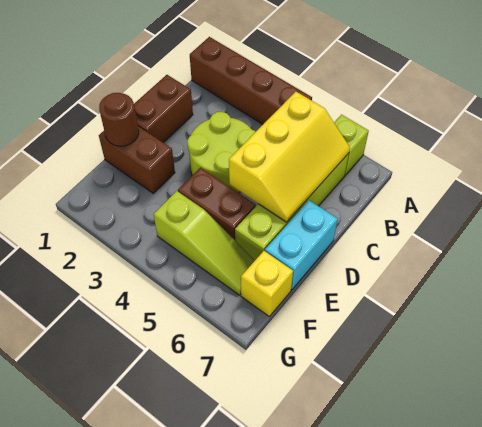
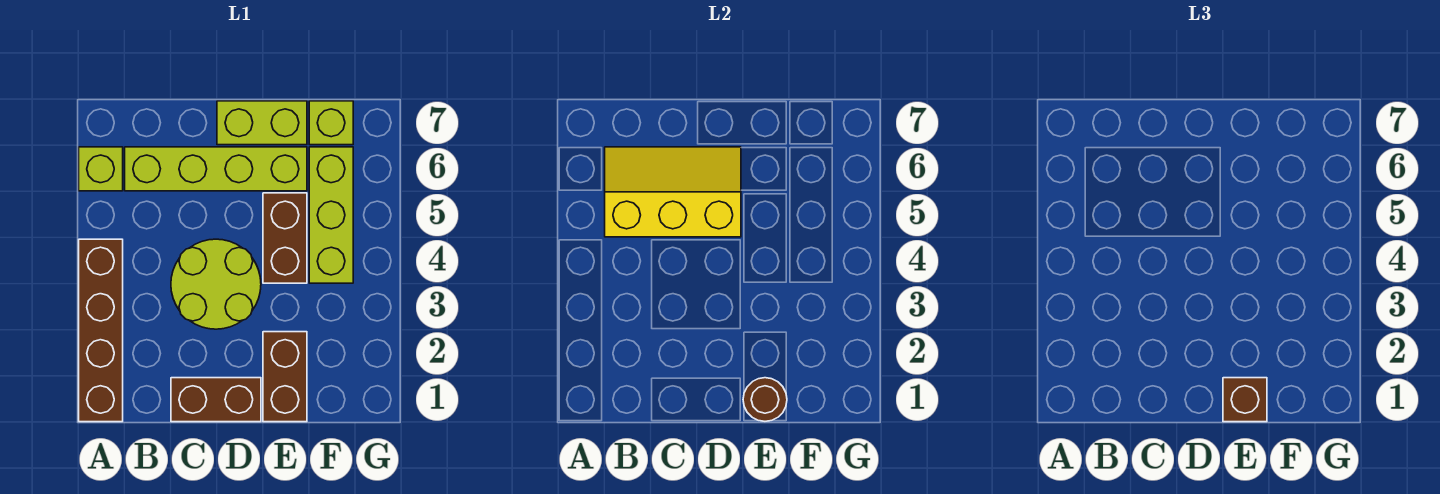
cyan 1x2 brick [265,200,338,290] -> lime 1x2 brick [217,101,307,145]
none -> brown 1x1 brick [1223,378,1267,422]
lime 1x3 slope [154,191,255,295] -> lime 1x3 brick [309,147,353,283]
yellow 1x1 brick [241,251,293,316] -> lime 1x1 brick [309,101,353,145]

